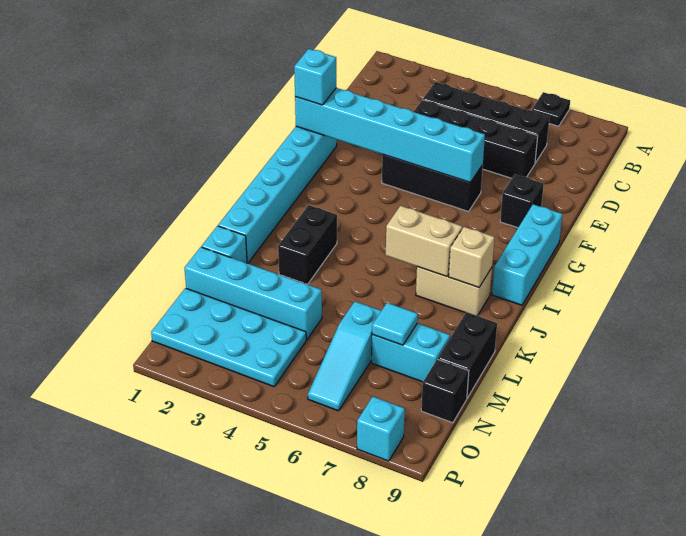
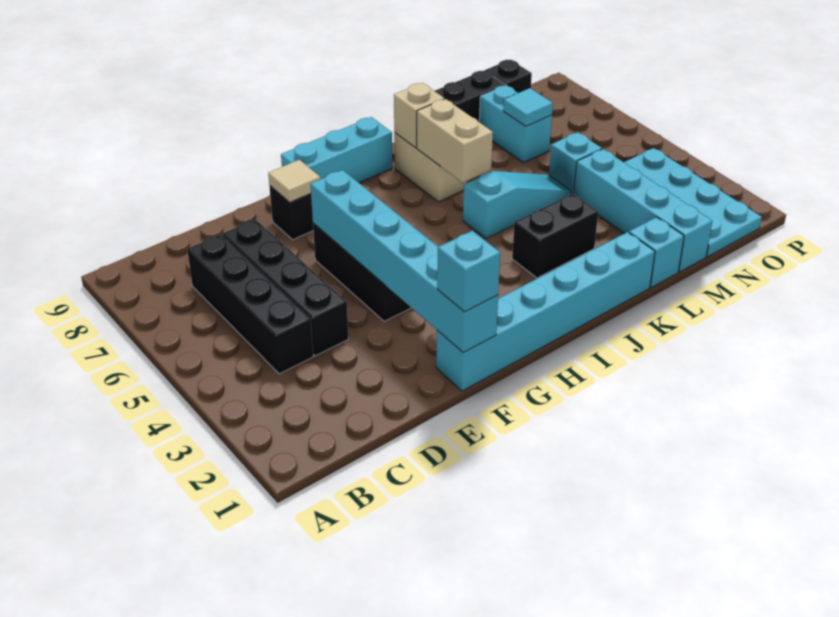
black 1x1 plate [532,92,570,126] -> none
none -> tan 1x1 tile [268,160,320,202]
cyan 1x3 slope [308,301,381,411] -> cyan 1x3 slope moved to [463,171,571,239]
cyan 1x1 brick [357,397,405,461] -> cyan 1x1 brick moved to [549,132,602,194]

